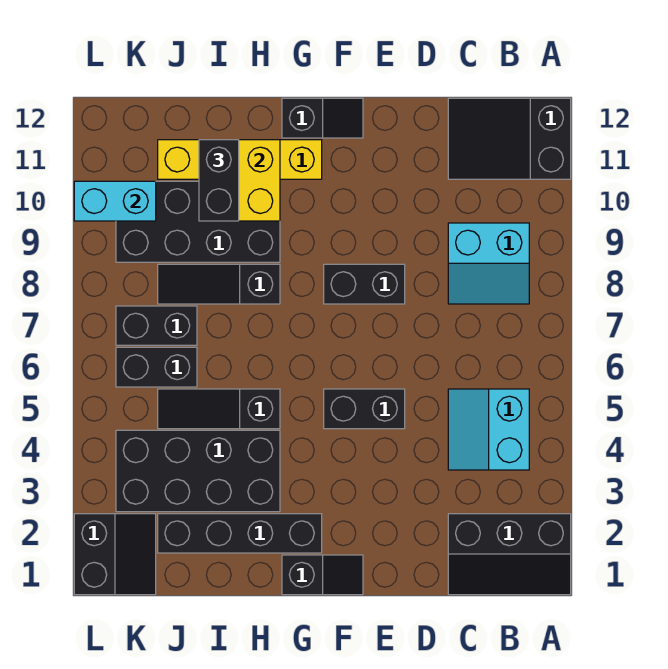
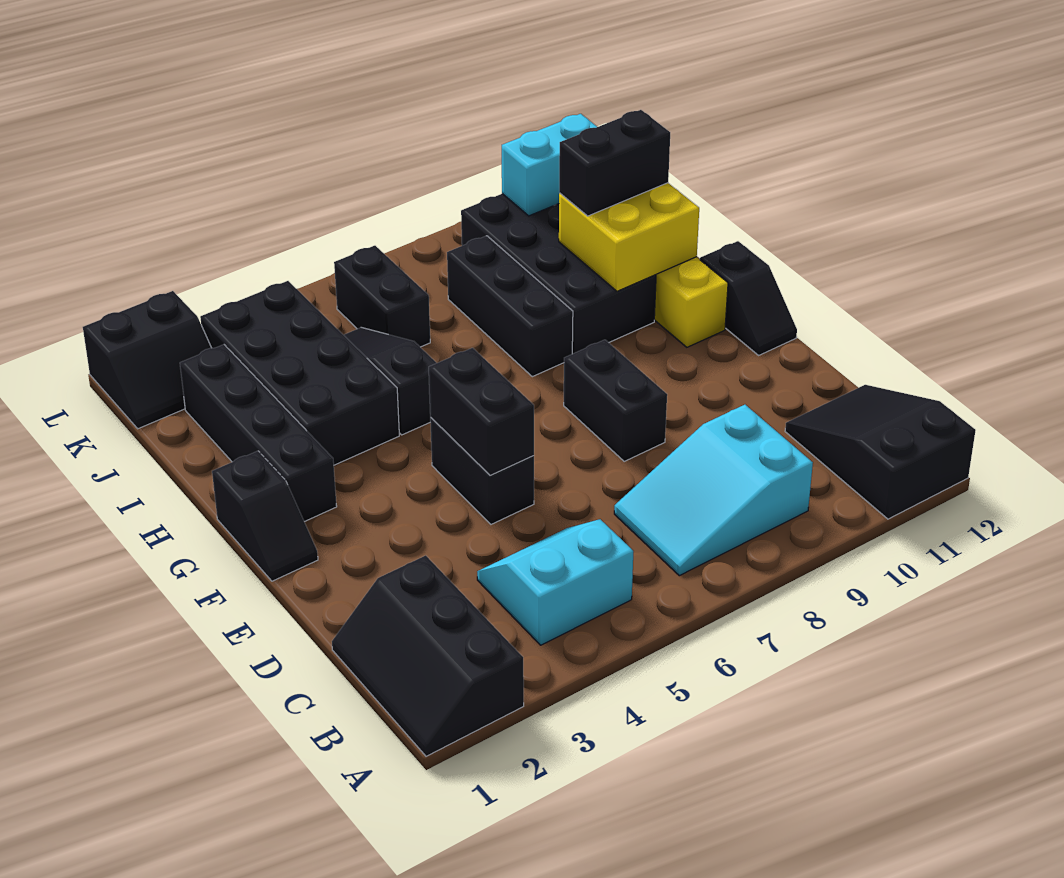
cyan 2x2 slope [448,223,529,304] -> cyan 2x3 slope [614,405,813,576]
black 1x3 slope [158,264,280,304] -> black 1x3 brick [447,236,573,377]
black 1x2 brick [116,306,197,345] -> black 1x2 brick moved to [429,348,534,475]
cyan 1x2 brick [74,181,156,221] -> cyan 1x2 brick turned to [502,114,597,216]

